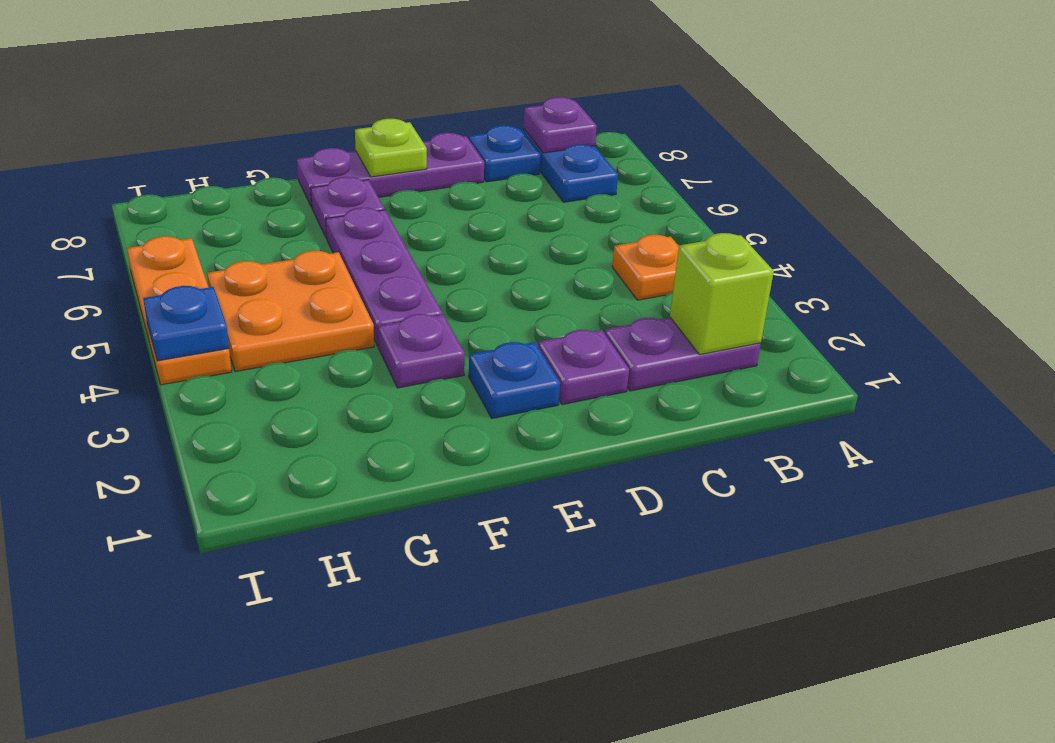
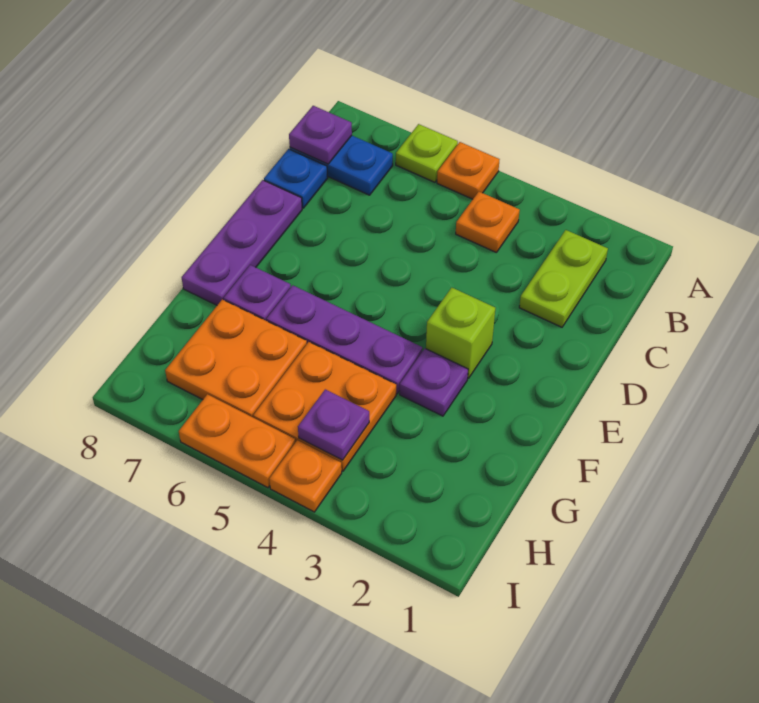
none -> orange 1x1 plate [437,142,500,199]
purple 1x2 plate [605,317,761,391] -> lime 1x2 plate [519,230,608,327]
lime 1x1 brick [670,233,774,355] -> lime 1x1 brick moved to [426,288,495,379]
purple 1x1 plate [538,330,629,405] -> purple 1x1 plate moved to [298,389,369,460]
blue 1x1 plate [469,342,560,418] -> none
lime 1x1 plate [355,119,427,177] -> lime 1x1 plate moved to [396,124,458,182]
none -> orange 2x2 plate [165,300,307,418]
blue 1x1 plate [143,286,229,361] -> none

